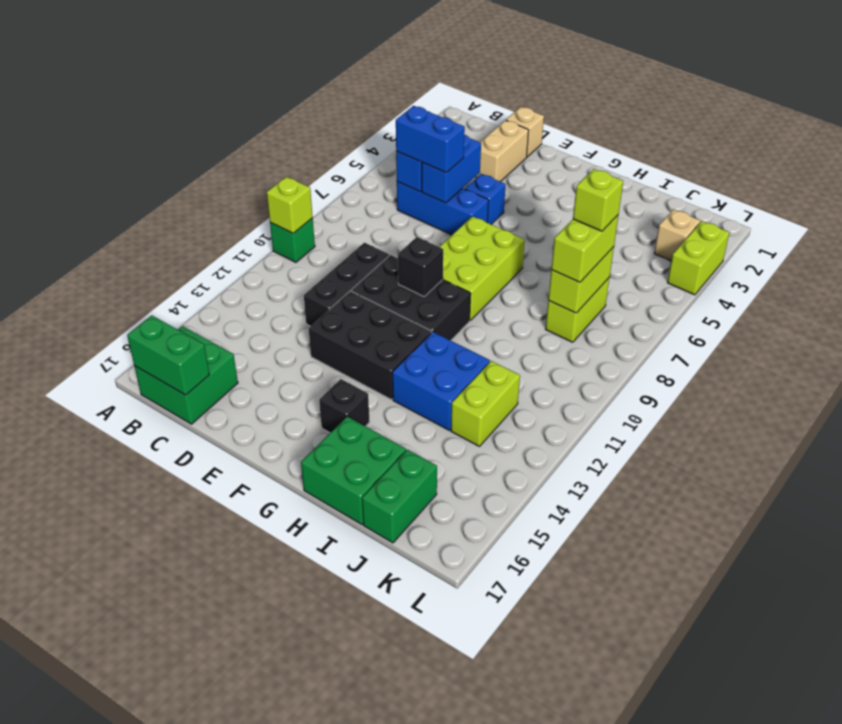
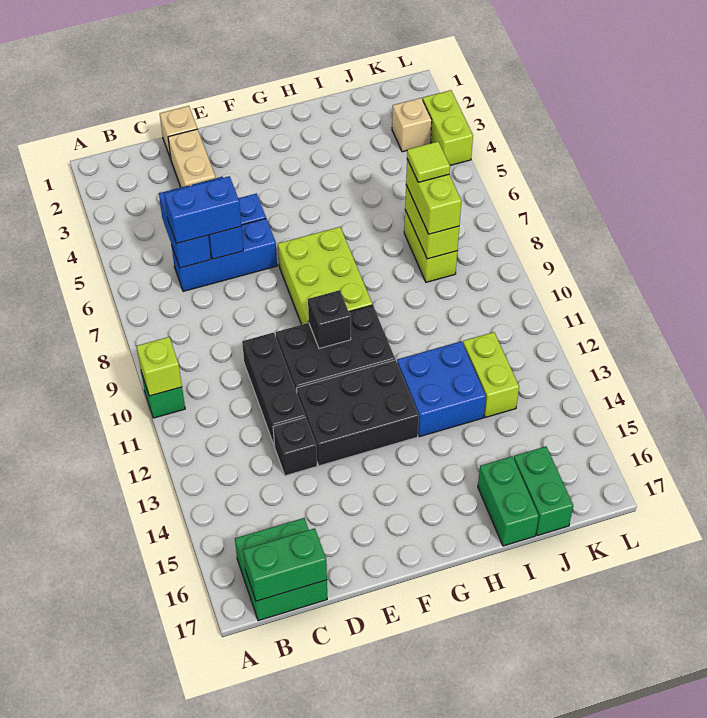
black 1x1 brick [319,379,369,433] -> black 1x1 brick moved to [273,417,317,476]
green 2x2 brick [301,417,406,525] -> green 1x2 brick [478,456,539,546]
lime 1x1 brick [573,169,623,231] -> lime 1x1 tile [407,141,450,182]

